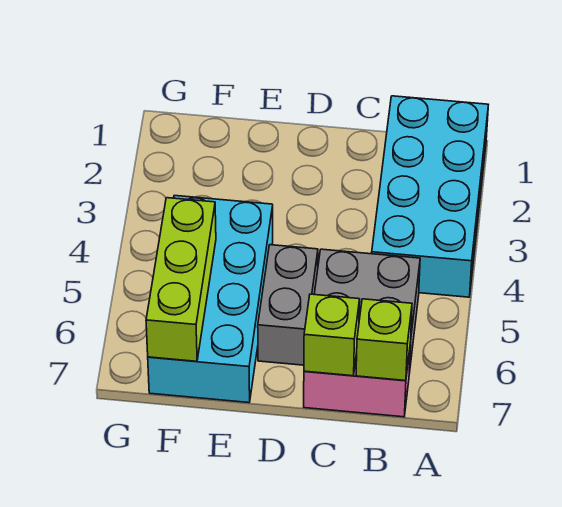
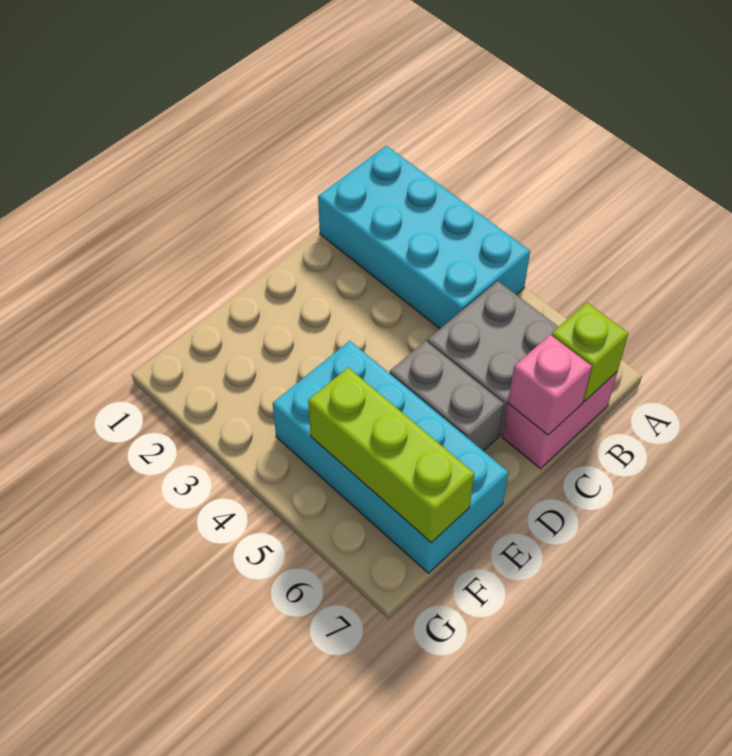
lime 1x1 brick [304,294,360,376] -> pink 1x1 brick [508,335,592,435]

